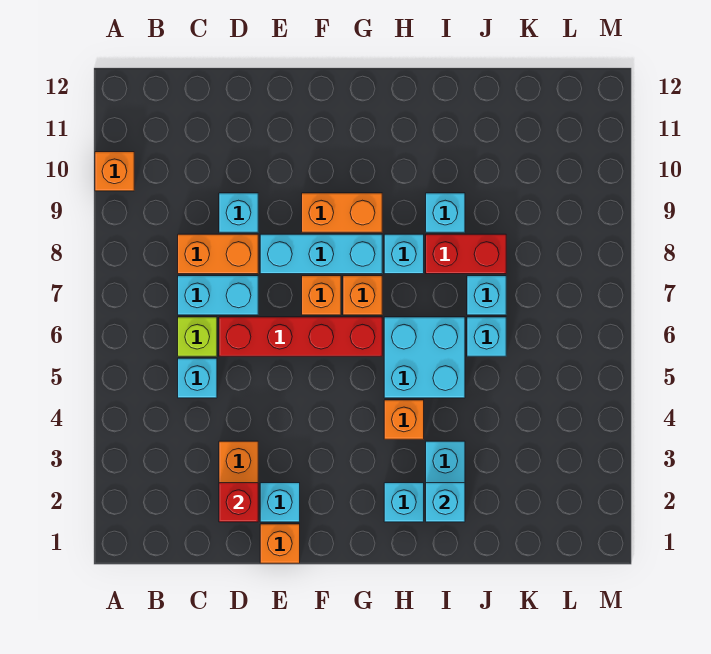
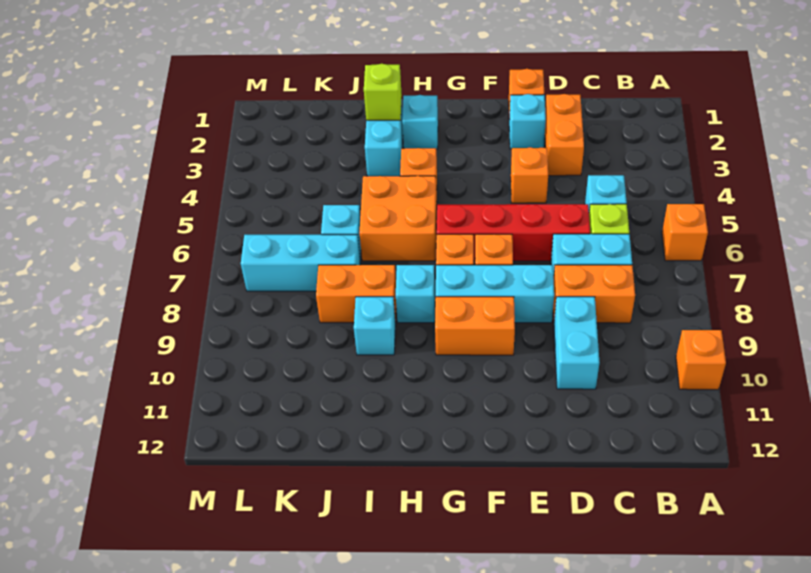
none -> orange 1x1 brick [662,204,708,261]
red 1x1 brick [219,483,258,522] -> none
cyan 1x1 brick [219,193,258,232] -> cyan 1x2 brick [554,297,600,389]
none -> orange 1x1 brick [511,147,548,203]
cyan 2x2 brick [384,317,465,398] -> orange 2x2 brick [359,176,437,261]
cyan 1x1 brick [426,483,465,522] -> lime 1x1 brick [364,64,402,120]
red 1x2 brick [426,234,506,274] -> orange 1x2 brick [316,265,396,323]
cyan 1x1 brick [467,276,506,315] -> cyan 1x3 brick [241,235,360,291]

